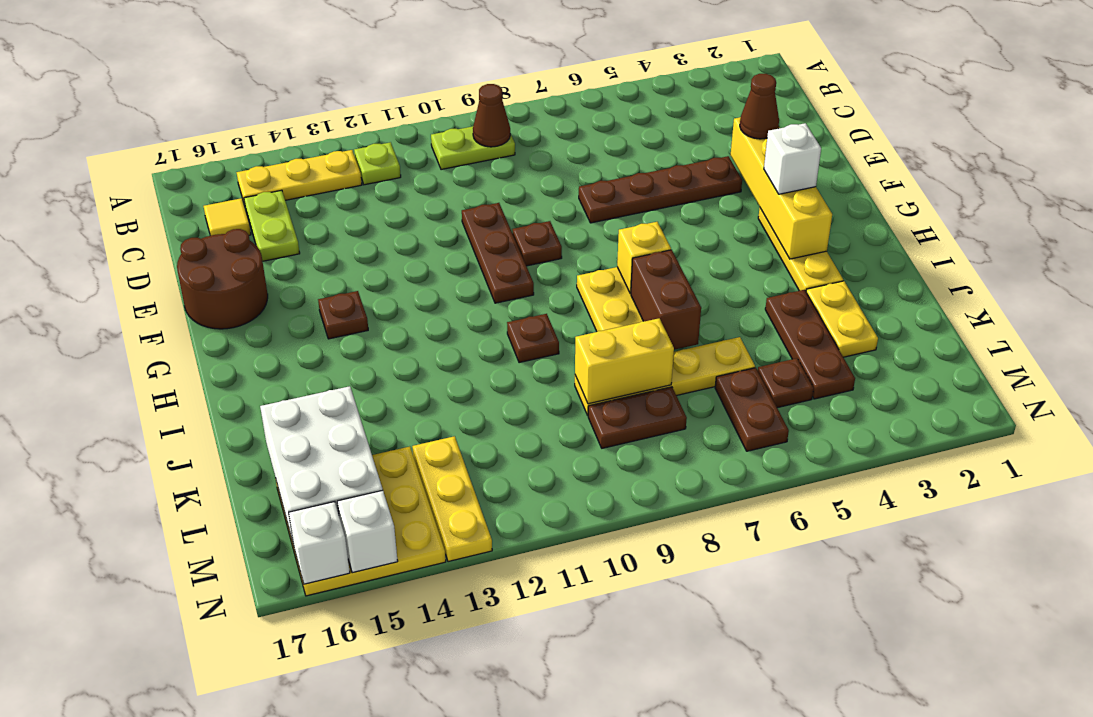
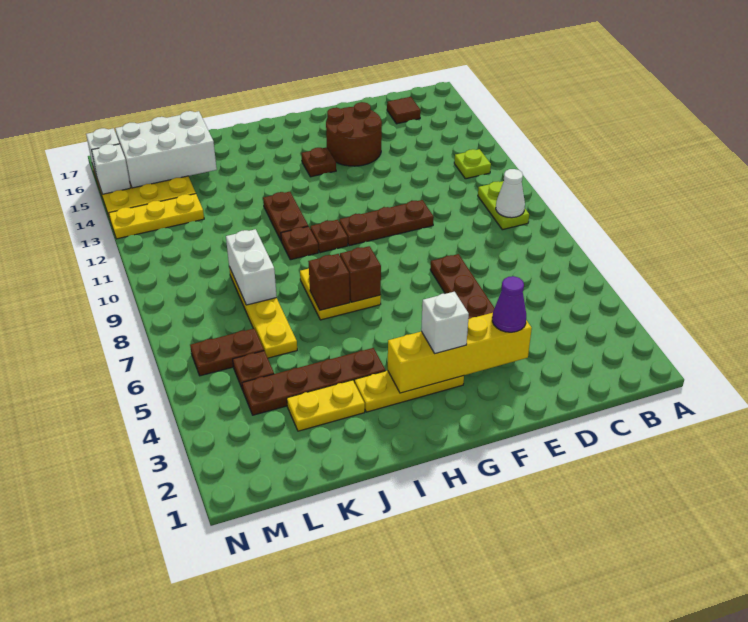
brown 1x1 cone [473,84,510,147] -> white 1x1 cone [496,169,525,218]
yellow 1x3 plate [237,150,362,205] -> none
lime 1x2 plate [244,190,300,261] -> none
yellow 1x1 tile [204,198,251,236] -> brown 1x1 tile [387,97,421,124]
brown 1x1 cone [740,74,779,139] -> purple 1x1 cone [492,276,526,332]
brown 2x2 round brick [177,229,268,329] -> brown 2x2 round brick moved to [326,102,382,166]
brown 1x1 plate [512,221,562,266] -> brown 1x1 plate moved to [310,220,348,253]
yellow 1x1 brick [617,222,671,294] -> brown 1x1 brick [340,246,381,302]
brown 1x2 brick [631,250,701,350] -> brown 1x1 brick [308,254,350,310]
brown 1x3 plate [765,290,855,399] -> brown 1x4 plate [242,348,385,415]
yellow 1x2 brick [575,318,674,404] -> white 1x2 brick [226,229,277,305]
brown 1x2 plate [588,387,687,448] -> brown 1x2 plate moved to [263,192,308,240]

